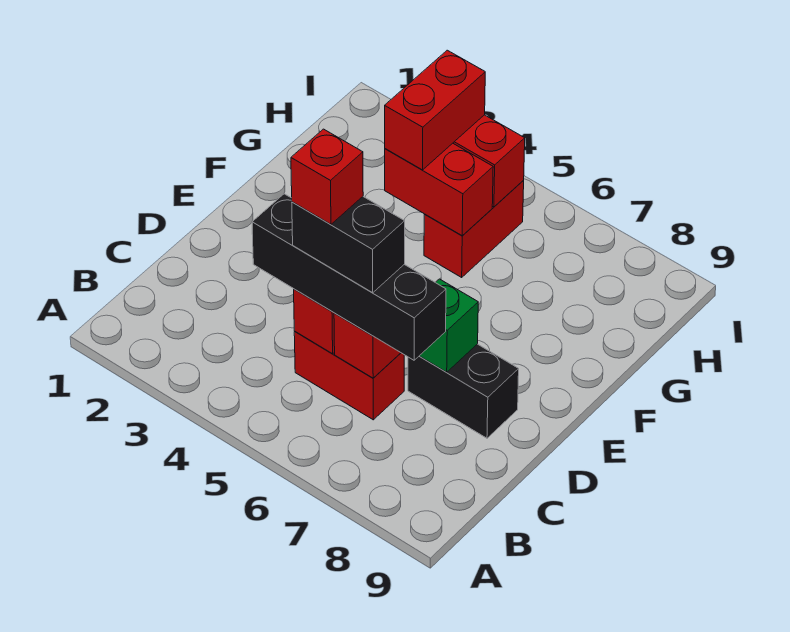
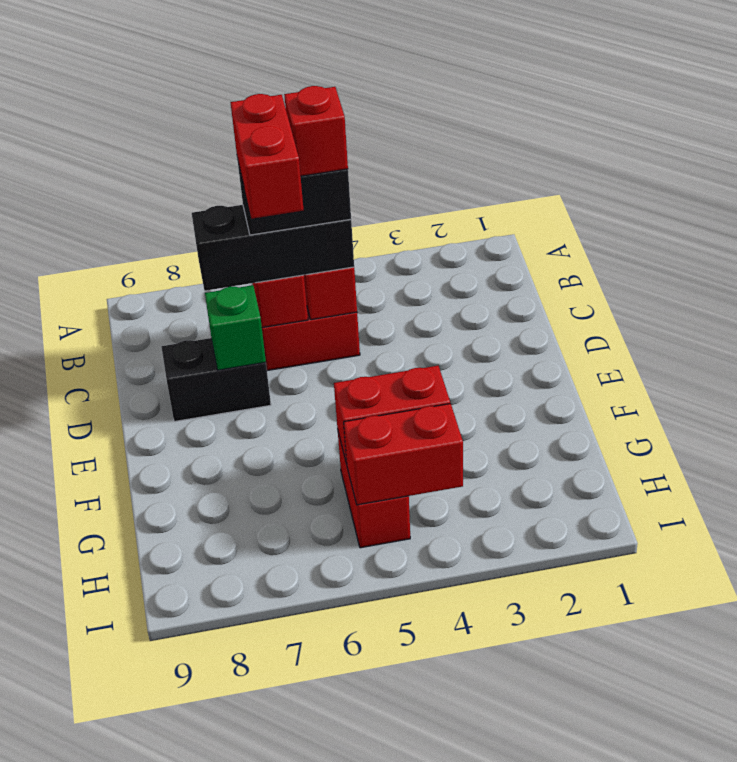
black 1x4 brick [252,194,446,360] -> black 1x3 brick [192,205,354,291]
red 1x2 brick [385,50,485,170] -> red 1x2 brick moved to [230,94,303,219]

